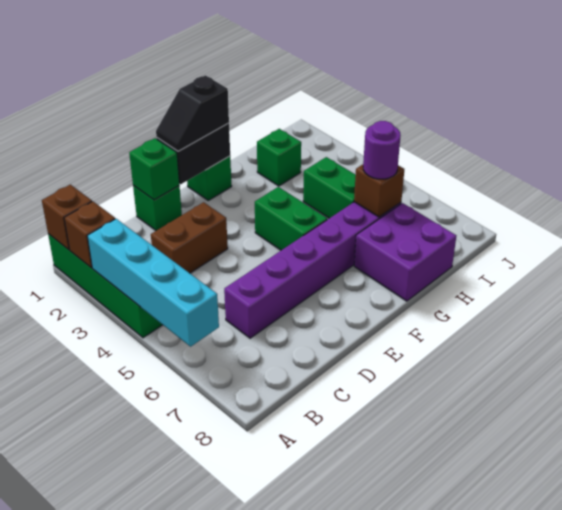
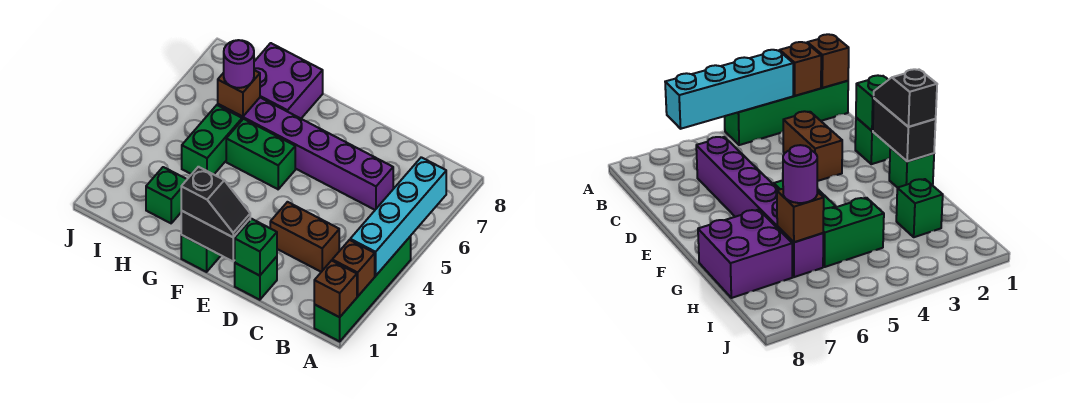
green 1x2 brick [255,187,327,250] -> green 1x2 brick turned to [226,119,295,189]

